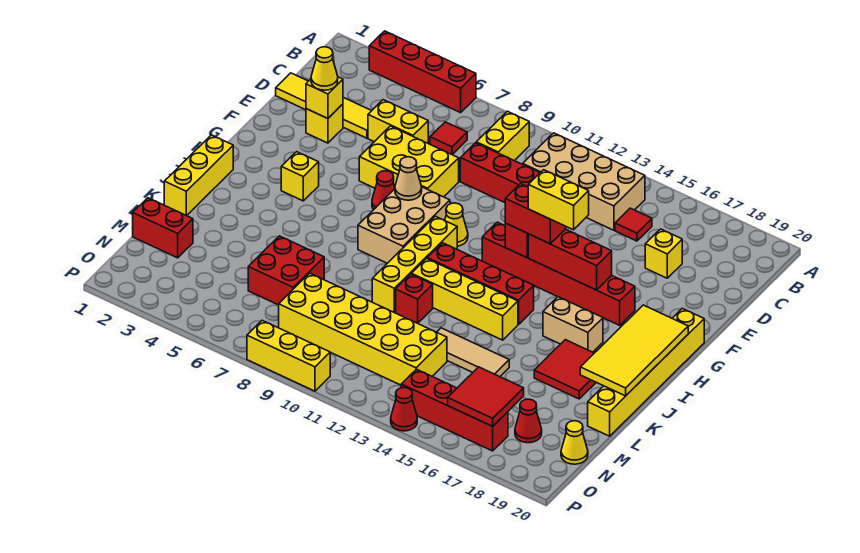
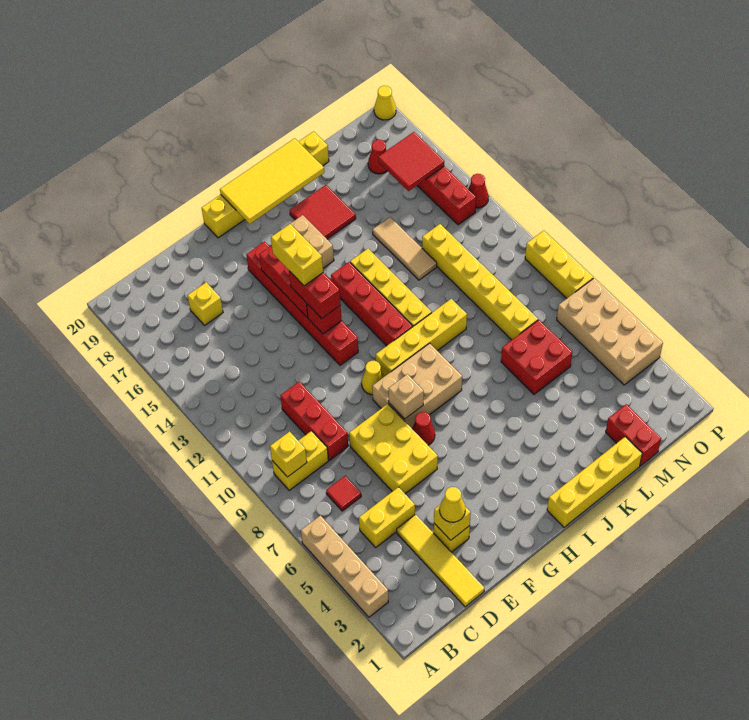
red 1x4 brick [369,31,476,113] -> tan 1x4 brick [301,515,388,617]
tan 2x4 brick [523,133,645,230] -> tan 2x4 brick moved to [557,278,663,385]
red 1x1 tile [615,208,652,241] -> none
yellow 1x2 brick [368,100,428,143] -> yellow 1x2 brick turned to [359,487,415,547]
tan 1x1 cone [395,157,422,200] -> tan 1x1 brick [388,374,424,419]
yellow 1x1 brick [281,152,319,201] -> yellow 1x1 brick moved to [270,432,307,477]
yellow 1x3 brick [164,135,233,216] -> yellow 1x4 brick [547,437,642,527]
red 1x1 brick [396,274,433,323] -> none
yellow 2x6 brick [279,273,447,385] -> yellow 1x6 brick [422,224,538,340]
yellow 1x1 cone [561,421,588,464] -> yellow 1x1 cone moved to [374,86,396,120]

